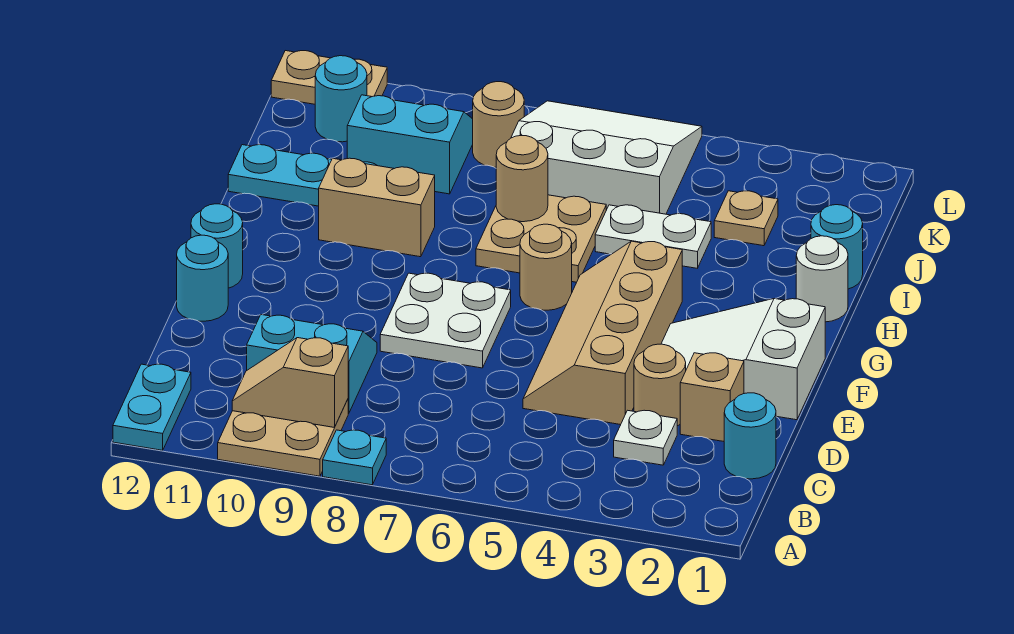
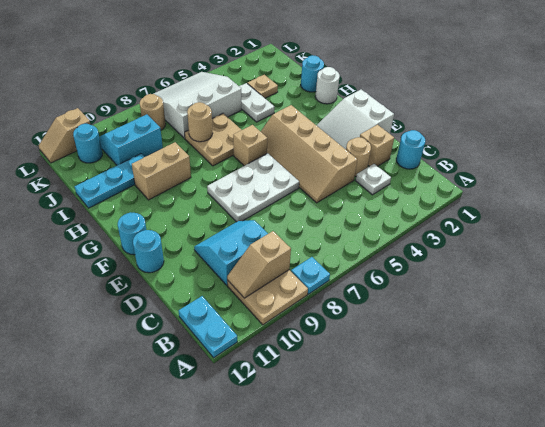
white 2x2 plate [380,273,511,368] -> white 2x3 plate [207,153,299,222]
tan 1x1 round brick [520,224,572,310] -> tan 1x1 brick [233,125,267,166]
white 1x2 plate [595,205,711,268] -> white 1x2 plate turned to [239,83,274,122]
tan 1x2 plate [271,51,387,104] -> tan 1x2 slope [39,108,91,163]

